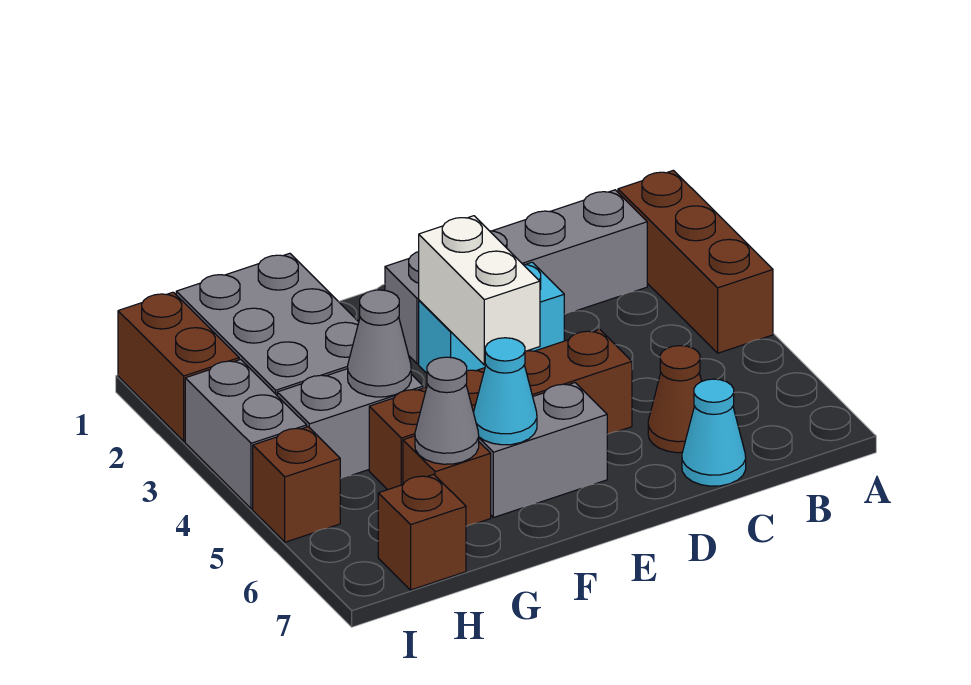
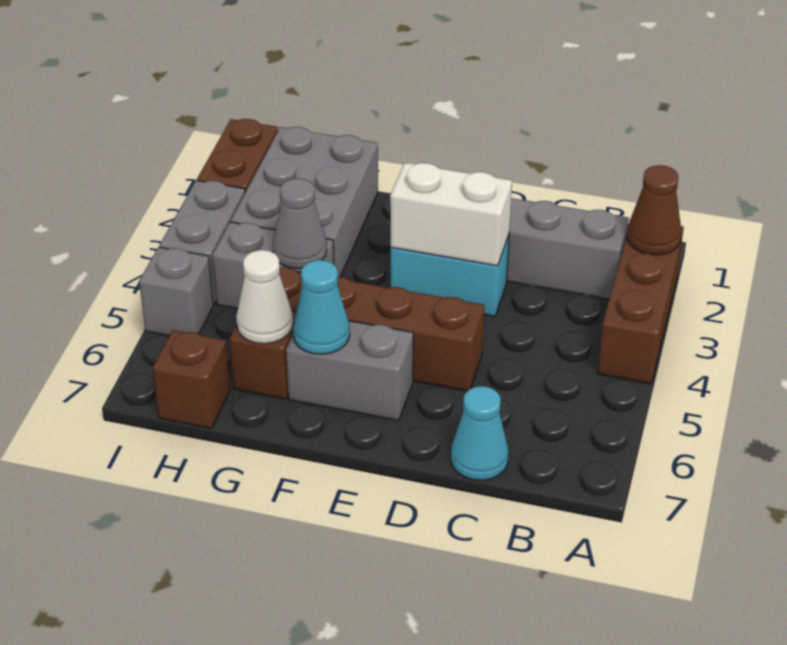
brown 1x1 cone [648,346,702,453] -> brown 1x1 cone moved to [627,165,681,255]
white 1x2 brick [419,216,540,365] -> white 1x2 brick turned to [390,163,512,266]
grey 1x1 cone [415,357,479,464] -> white 1x1 cone [236,250,293,344]
brown 1x1 brick [253,427,340,542] -> grey 1x1 brick [139,247,213,336]

